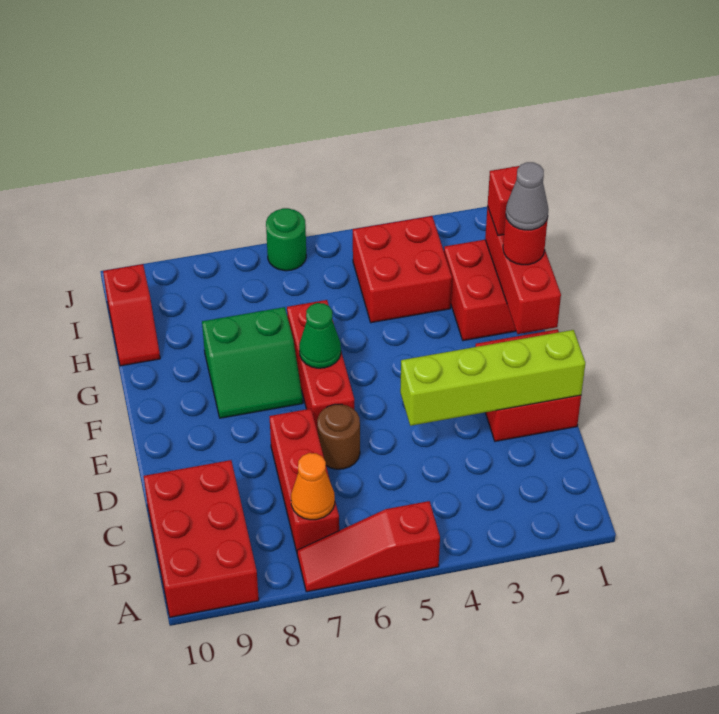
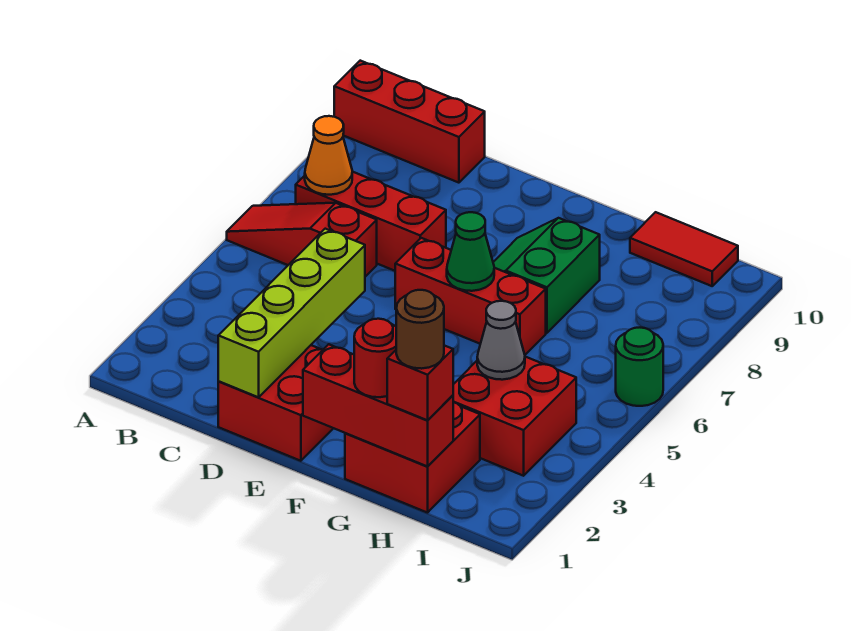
red 1x3 slope [297,501,440,592] -> red 1x3 slope turned to [227,203,377,277]
red 2x3 brick [144,460,259,617] -> red 1x3 brick [334,61,485,183]
brown 1x1 round brick [317,404,360,469] -> brown 1x1 round brick moved to [396,290,444,369]
grey 1x1 cone [506,162,548,230] -> grey 1x1 cone moved to [477,301,525,380]
red 1x2 slope [103,264,160,366] -> red 1x2 tile [630,212,738,286]

